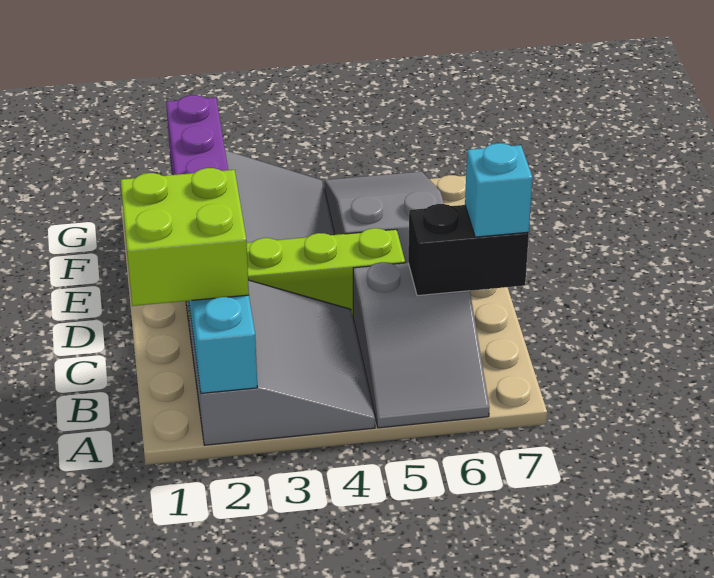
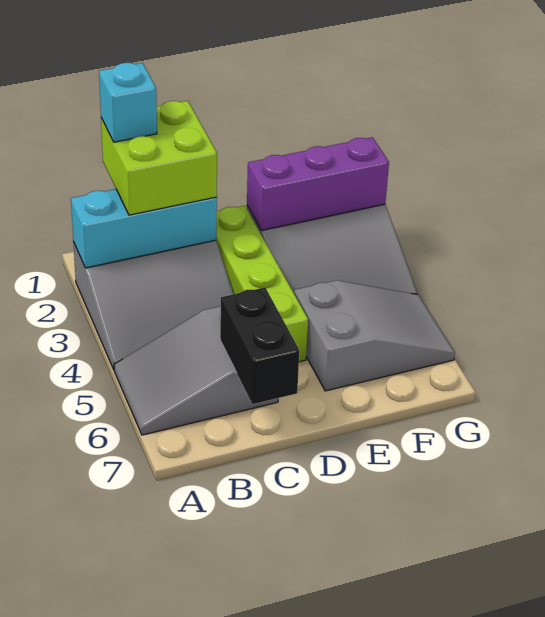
cyan 1x1 brick [465,143,533,237] -> cyan 1x1 brick moved to [99,63,157,142]

